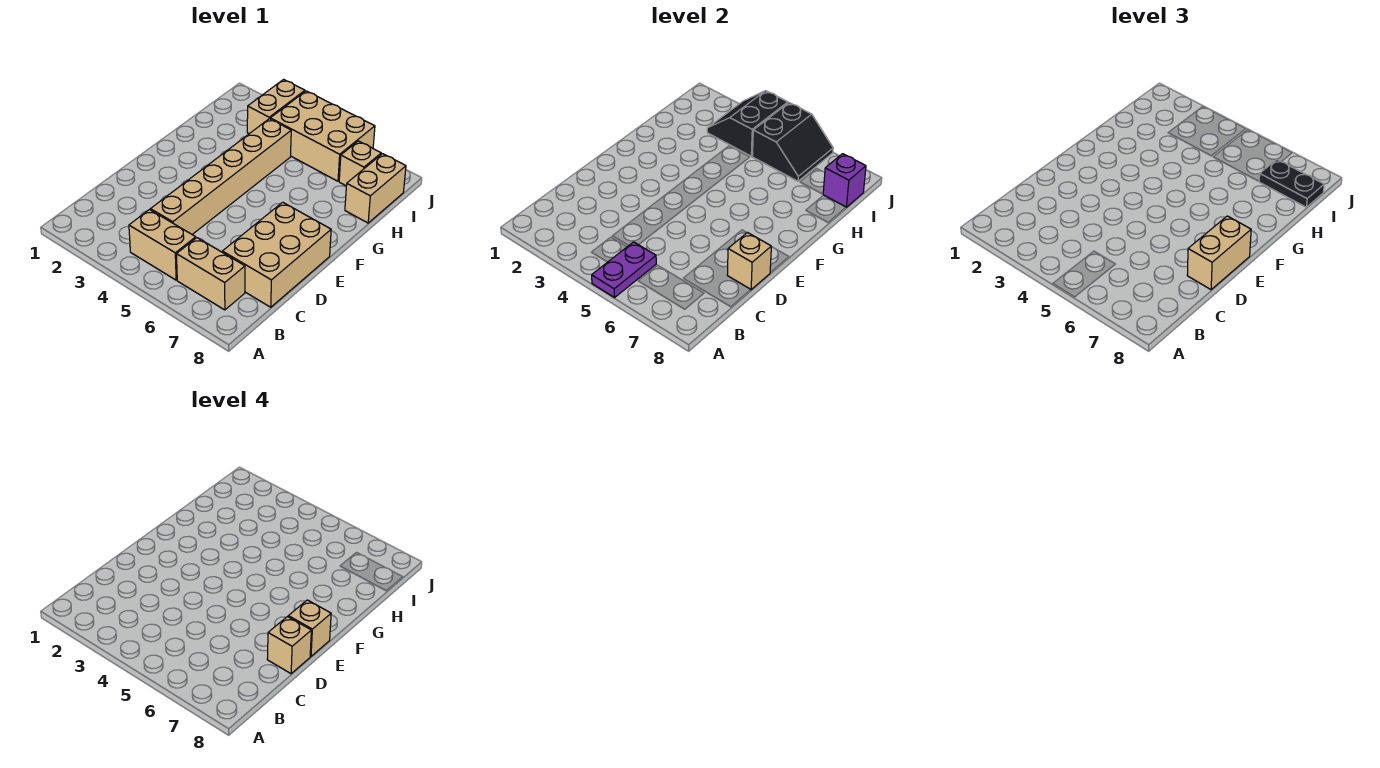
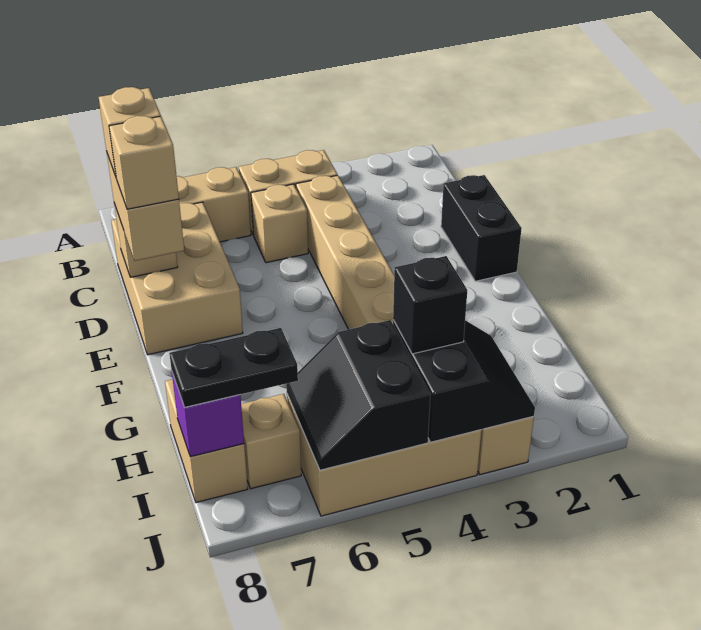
purple 1x2 plate [592,242,656,297] -> none
none -> tan 1x1 brick [251,184,308,263]
none -> black 1x2 brick [441,175,522,281]
none -> black 1x1 brick [393,256,467,354]

